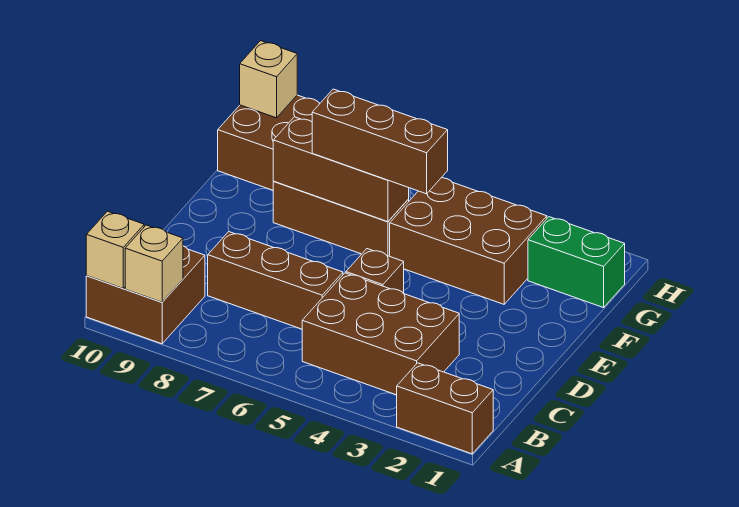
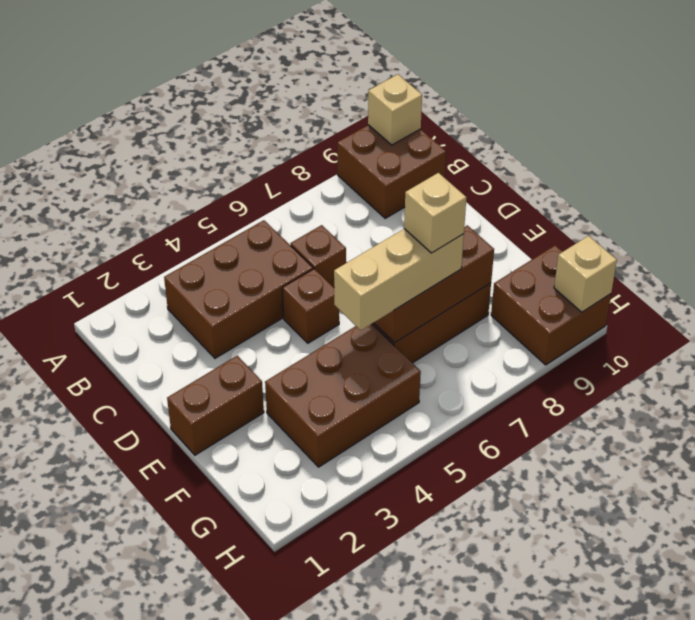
brown 1x2 brick [397,363,493,454] -> brown 1x2 brick moved to [167,356,264,455]
tan 1x1 brick [125,225,183,302] -> tan 1x1 brick moved to [404,173,466,253]
brown 1x3 brick [208,232,343,329] -> brown 1x1 brick [290,225,346,287]
brown 1x3 brick [312,89,448,194] -> tan 1x3 brick [334,229,464,330]
green 1x2 brick [528,217,625,308] -> none

